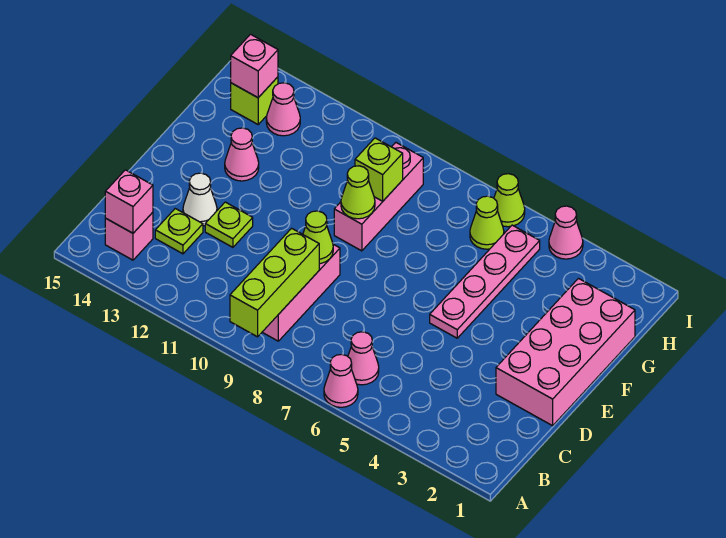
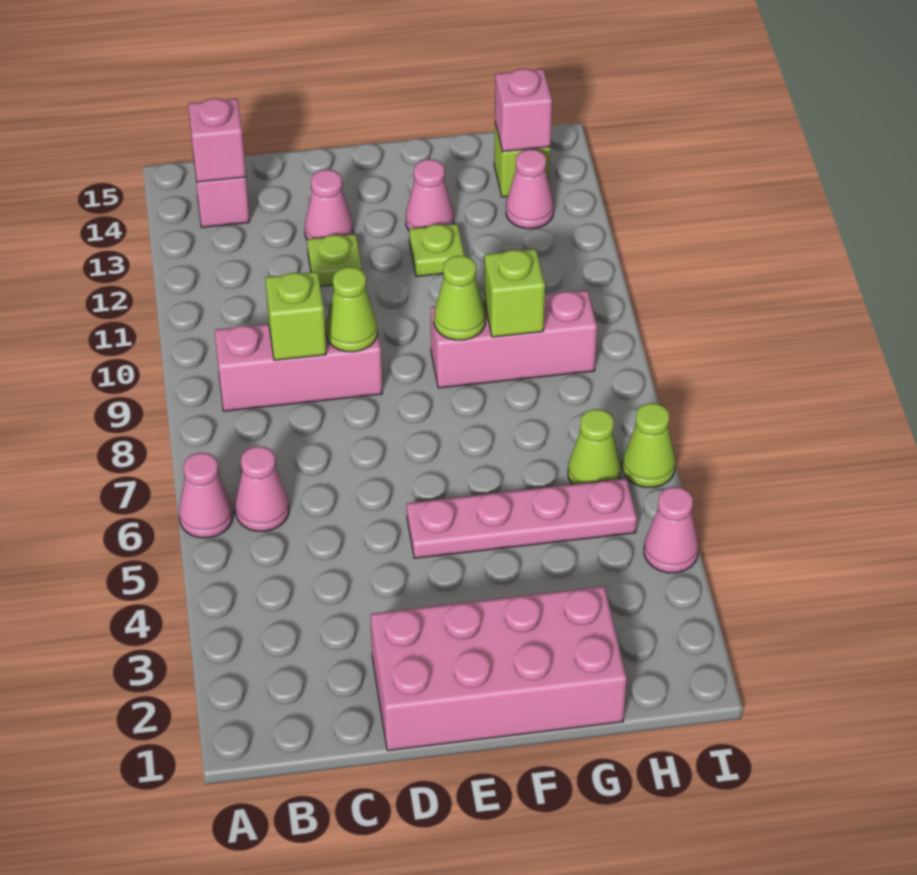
lime 1x3 brick [230,228,319,337] -> lime 1x1 brick [265,272,326,360]
lime 1x1 plate [155,209,203,254] -> lime 1x1 plate moved to [409,224,464,277]
white 1x1 cone [183,173,217,226] -> pink 1x1 cone [305,169,353,239]

